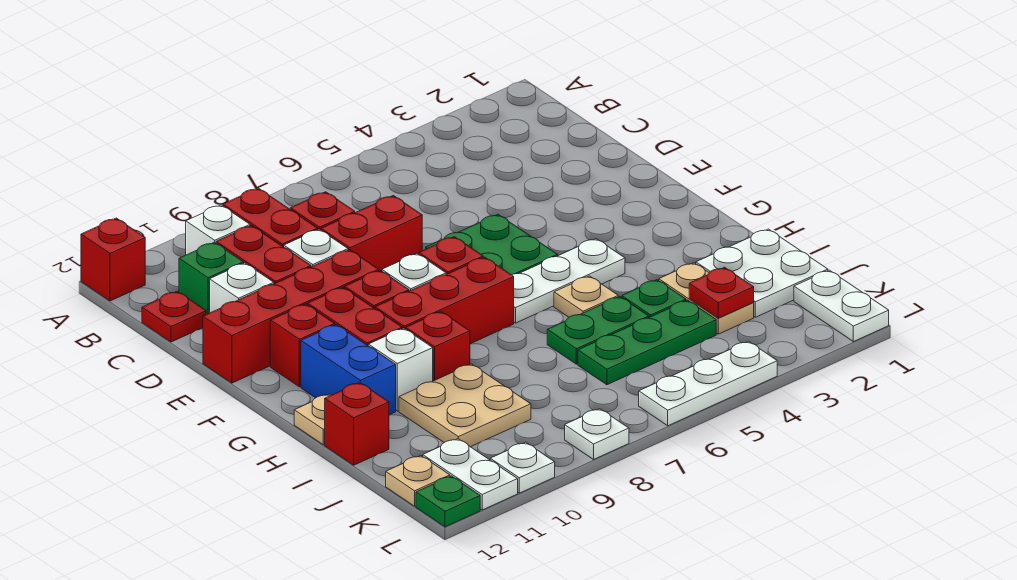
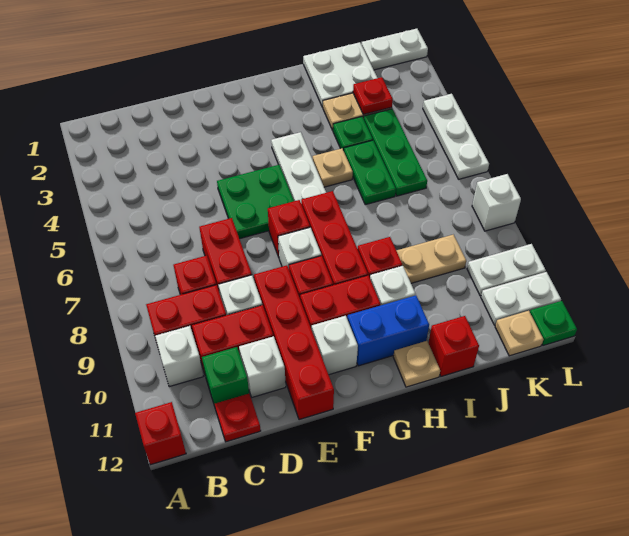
red 1x1 brick [270,304,335,387] -> white 1x1 brick [312,316,358,375]
tan 2x2 plate [399,364,531,447] -> tan 1x2 plate [396,235,466,283]
white 1x1 plate [565,409,629,459] -> white 1x1 brick [472,174,521,231]
white 1x1 plate [490,442,555,493] -> white 1x2 plate [467,244,546,296]

